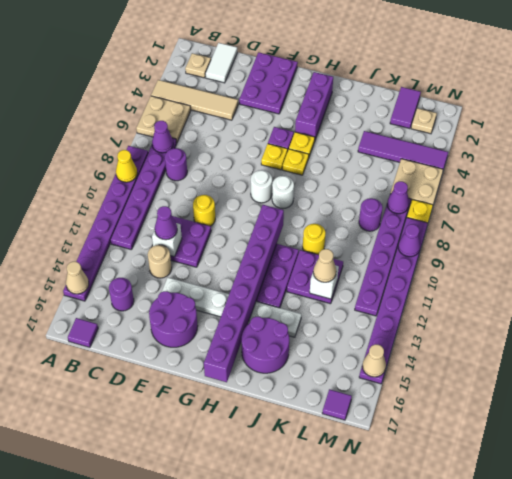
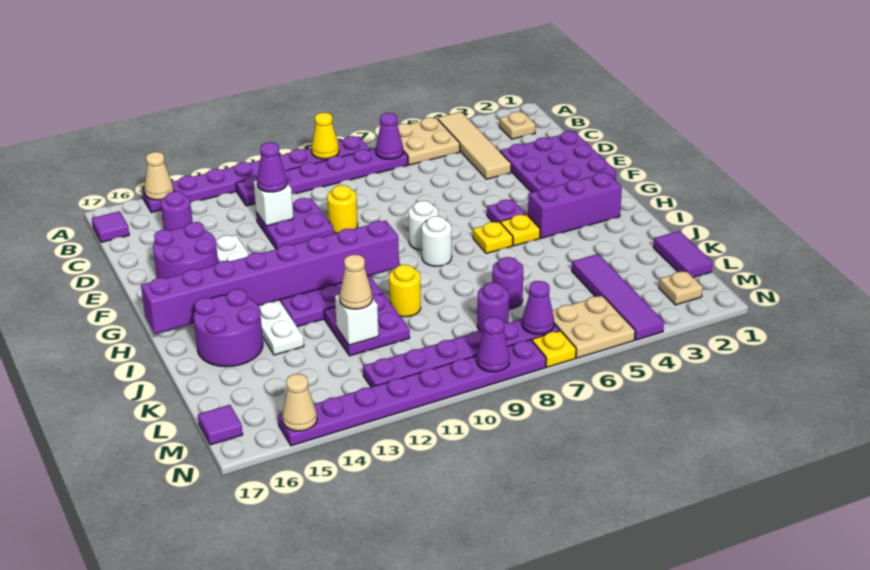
white 1x2 tile [205,43,237,83] -> none
purple 1x1 round brick [165,148,187,181] -> purple 1x1 round brick moved to [492,257,523,309]
tan 1x1 round brick [148,245,172,278] -> none
purple 2x3 plate [239,52,298,114] -> purple 3x3 plate [500,131,616,193]
yellow 1x1 plate [261,144,288,170] -> none
purple 1x2 tile [390,87,421,129] -> purple 1x2 tile turned to [653,231,713,277]

